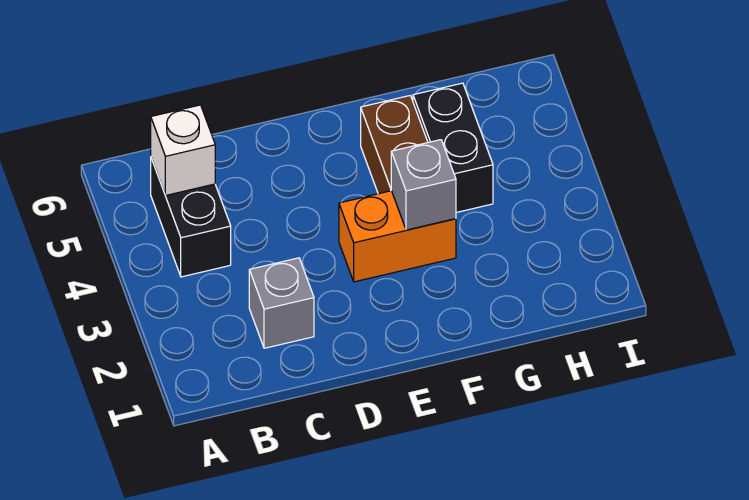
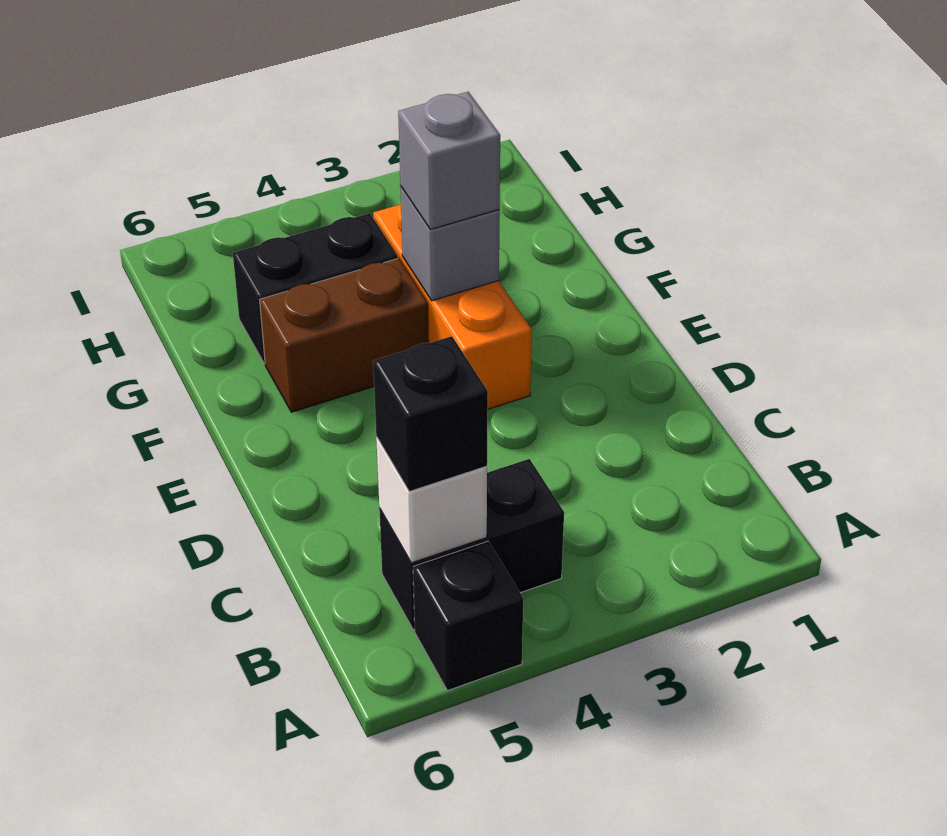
none -> black 1x1 brick [413,541,523,691]
none -> black 1x1 brick [373,336,488,492]
grey 1x1 brick [249,258,314,348] -> grey 1x1 brick moved to [398,92,500,230]
orange 1x2 brick [339,191,456,282] -> orange 1x3 brick [373,204,532,410]

